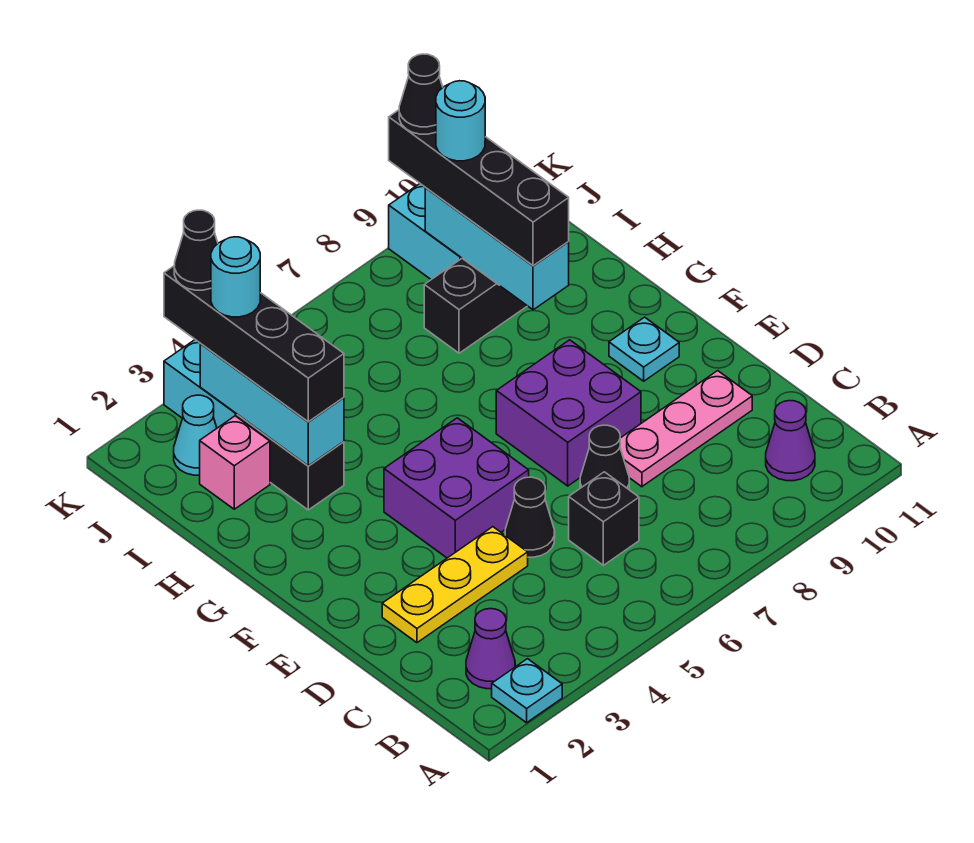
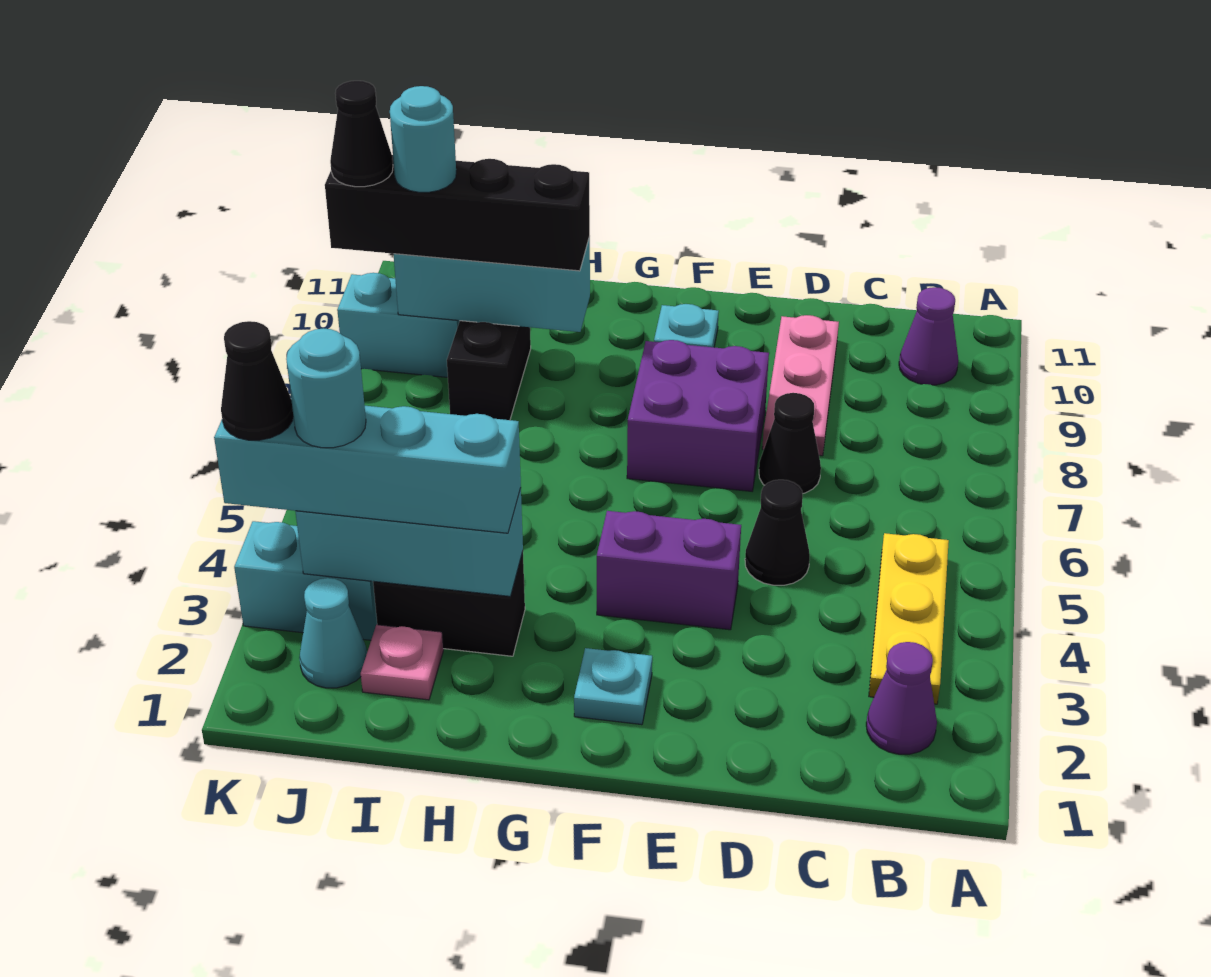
cyan 1x1 plate [492,659,562,723] -> cyan 1x1 plate moved to [574,648,652,725]
black 1x1 brick [569,472,639,565] -> none
yellow 1x3 plate [382,527,528,643] -> yellow 1x3 plate moved to [869,533,949,704]
purple 2x2 brick [384,418,529,558] -> purple 1x2 brick [597,511,741,630]
black 1x4 brick [164,266,344,422] -> cyan 1x4 brick [214,406,521,533]
pink 1x1 brick [200,416,270,509] -> pink 1x1 plate [361,625,443,700]

